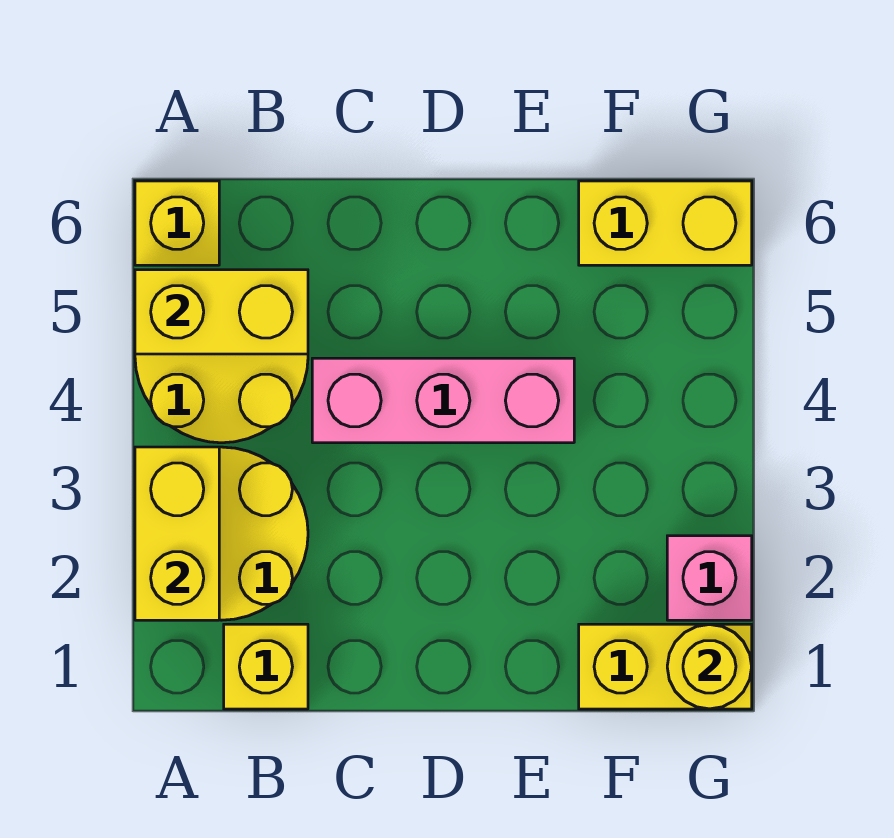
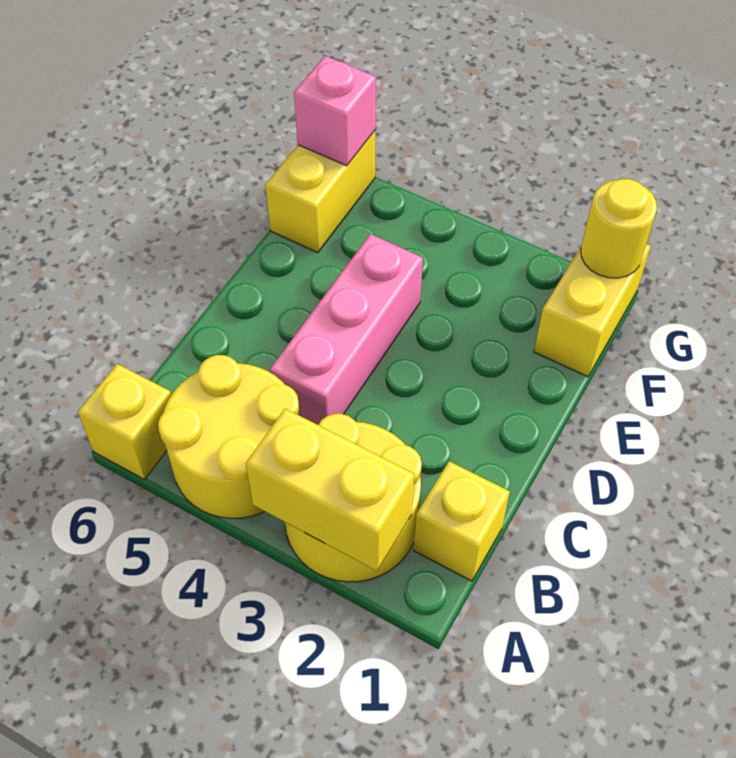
yellow 1x2 brick [135,270,308,354] -> none
pink 1x1 brick [667,536,752,620] -> pink 1x1 brick moved to [294,56,376,166]

